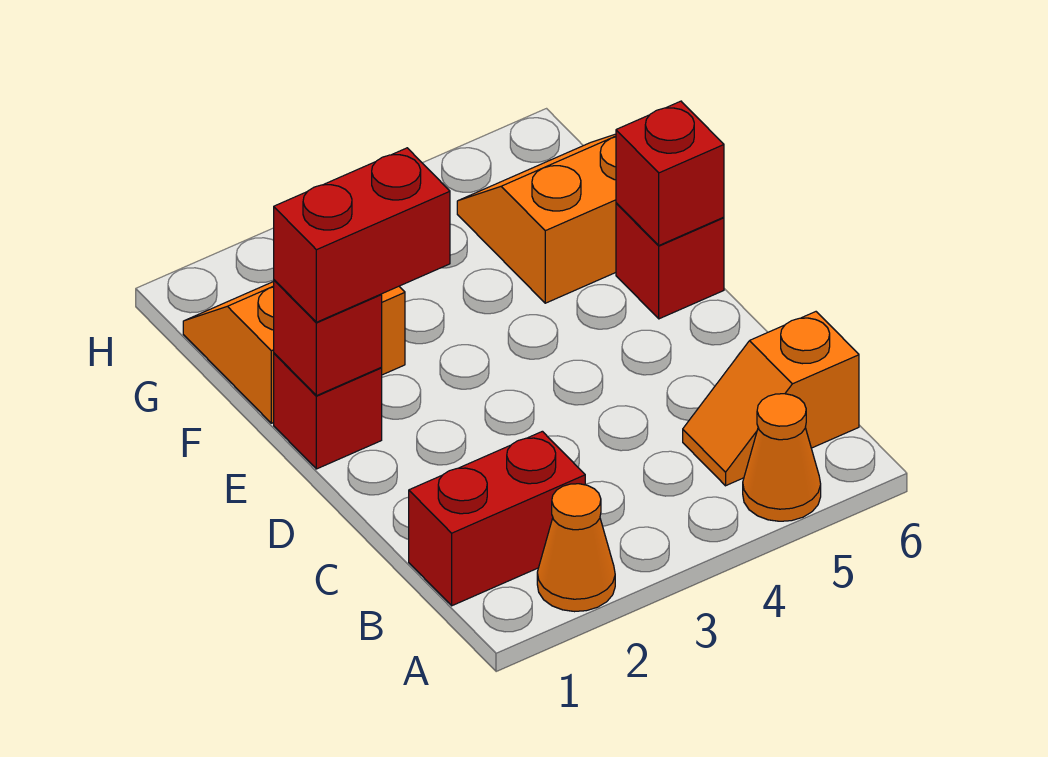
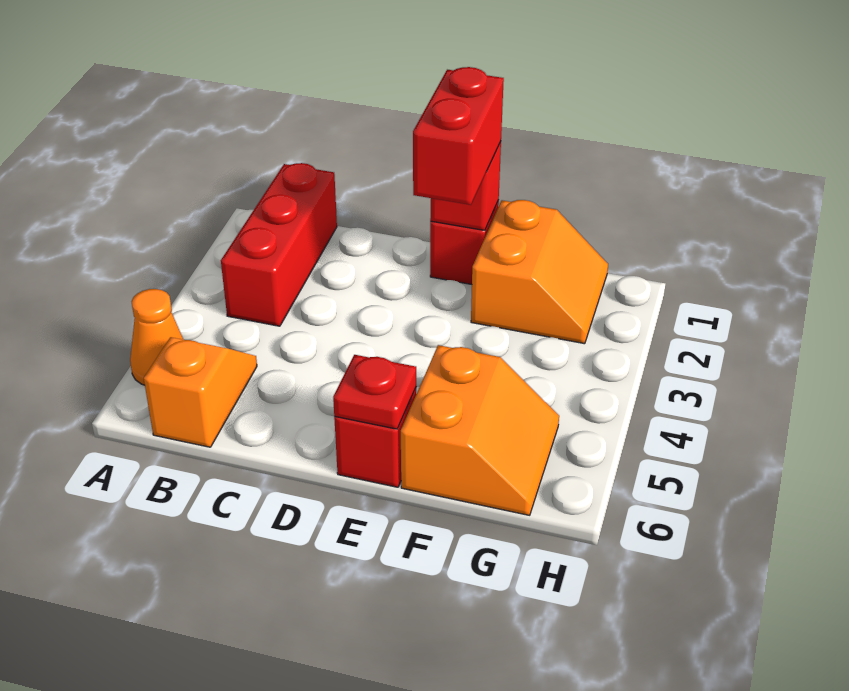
orange 1x1 cone [537,484,615,612] -> none
red 1x2 brick [409,431,585,606] -> red 1x3 brick [221,163,337,326]
red 1x1 brick [616,101,724,245] -> red 1x1 plate [333,355,416,429]

